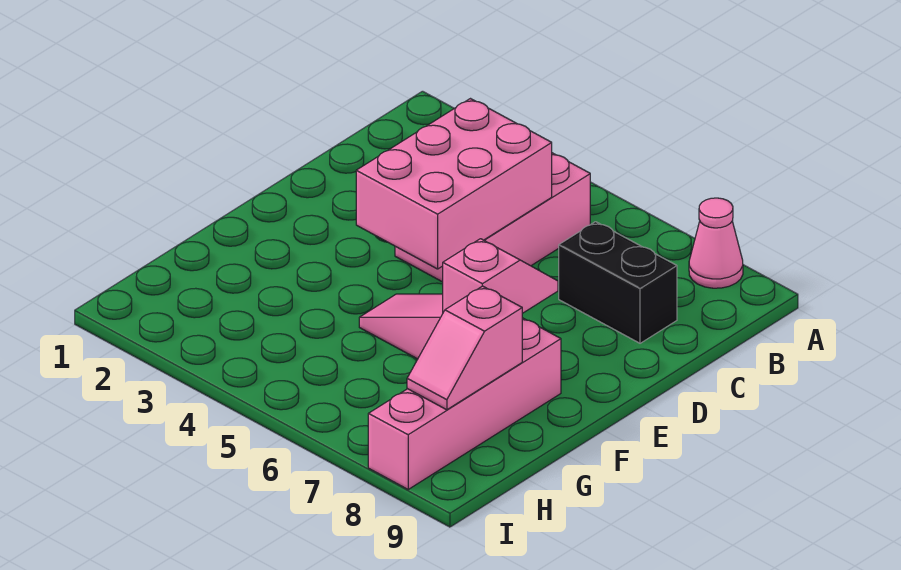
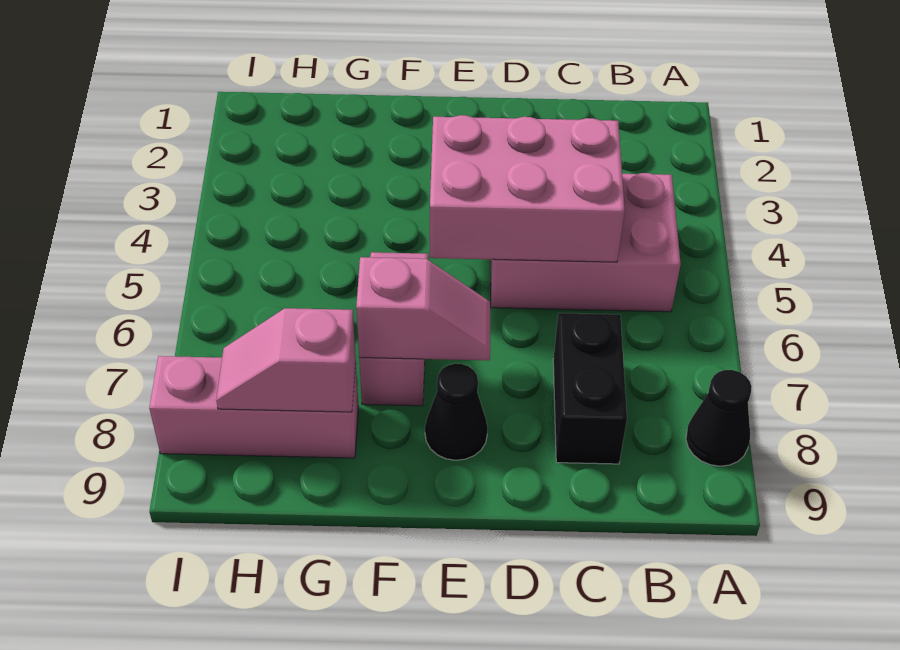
pink 1x1 cone [689,198,743,288] -> black 1x1 cone [686,370,752,466]
none -> black 1x1 cone [425,364,488,460]
pink 1x4 brick [368,318,561,489] -> pink 1x3 brick [149,356,359,458]

